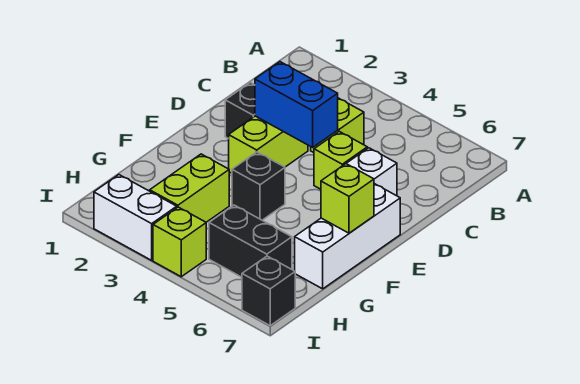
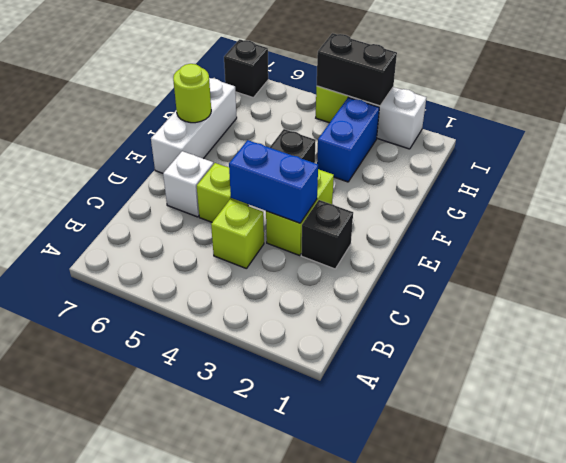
lime 1x1 brick [321,164,374,233] -> lime 1x1 round brick [173,64,211,123]
lime 1x2 brick [150,154,229,222] -> blue 1x2 brick [317,97,379,182]
black 1x2 brick [209,205,292,277] -> black 1x2 brick moved to [317,33,397,106]

